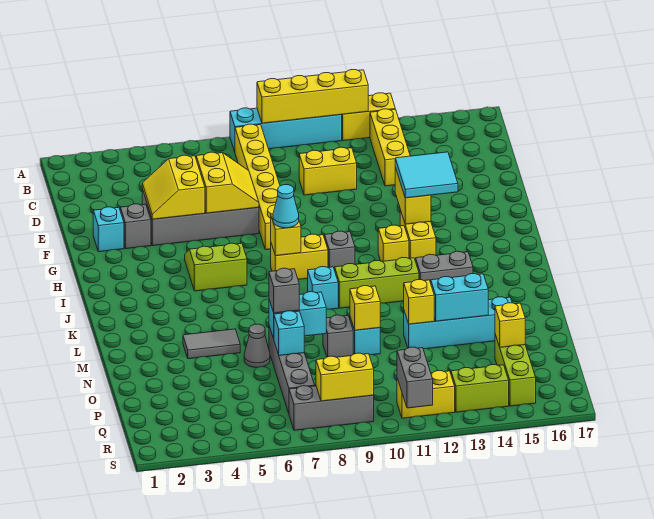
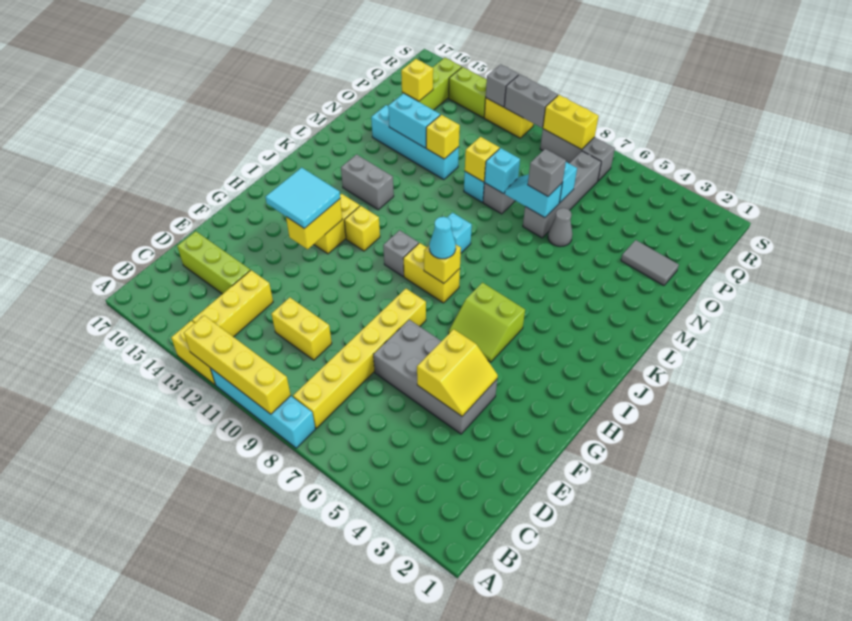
yellow 2x2 slope [196,152,259,213] -> none
cyan 1x1 brick [93,207,124,252] -> cyan 1x1 brick moved to [484,148,520,194]
grey 1x1 brick [120,204,151,249] -> grey 1x1 brick moved to [486,64,519,107]
lime 1x3 brick [335,257,419,308] -> lime 1x3 brick moved to [177,231,250,294]
grey 1x2 tile [183,329,240,359] -> grey 1x2 tile moved to [621,240,679,286]
cyan 1x2 brick [269,292,326,339] -> cyan 1x2 slope [505,174,562,218]
grey 1x2 brick [397,347,433,408] -> grey 1x2 brick turned to [504,74,558,128]

